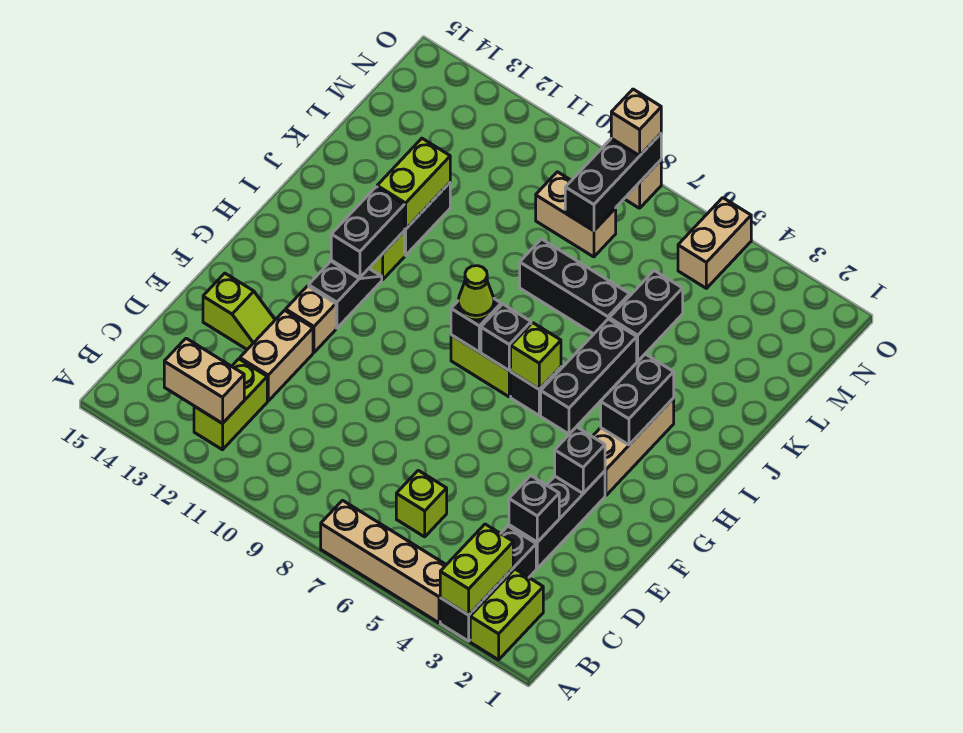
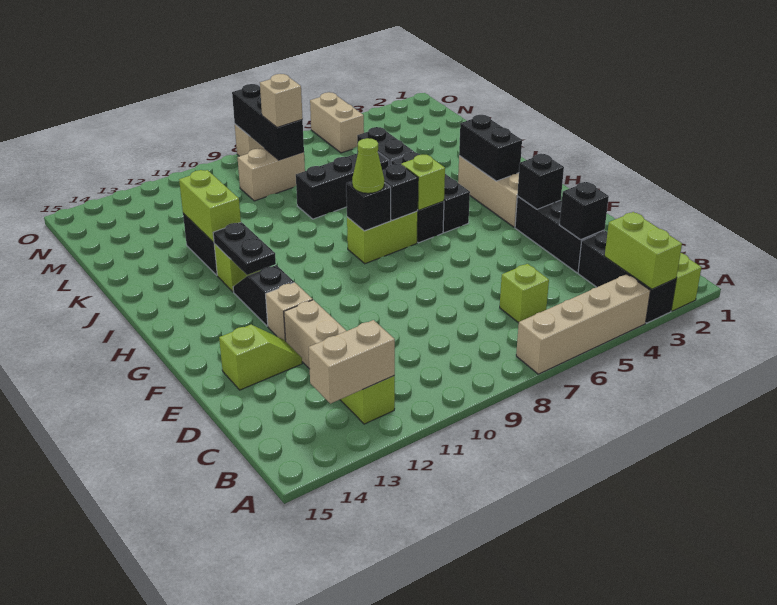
black 1x2 brick [331,187,405,278] -> black 1x2 plate [213,222,276,275]
tan 1x1 brick [611,89,661,156] -> tan 1x1 brick moved to [260,74,303,127]

